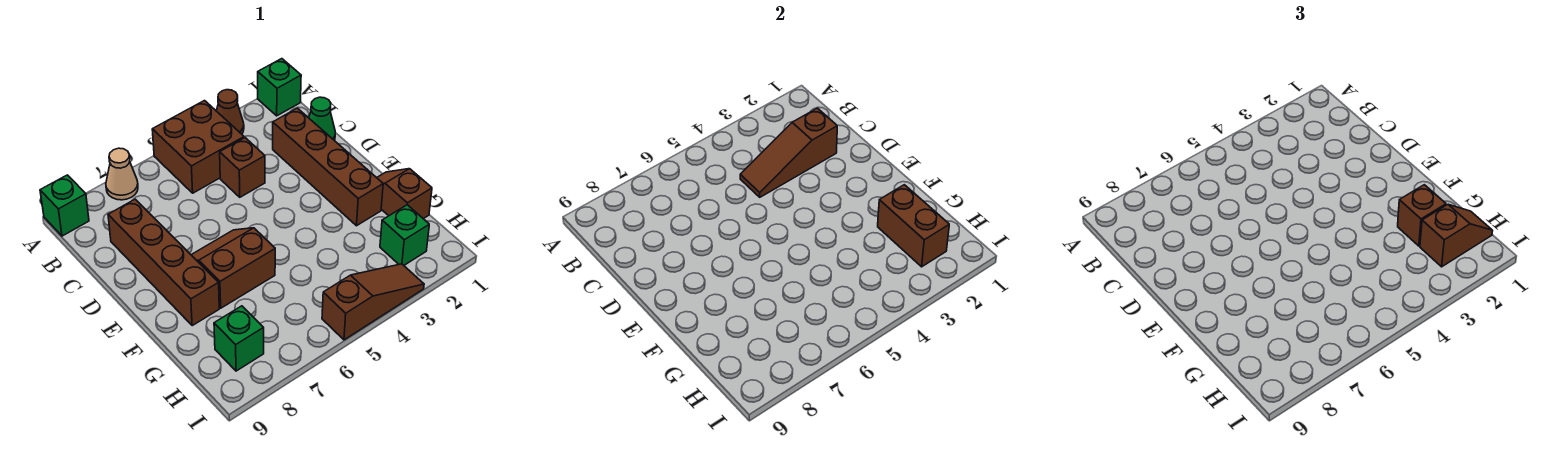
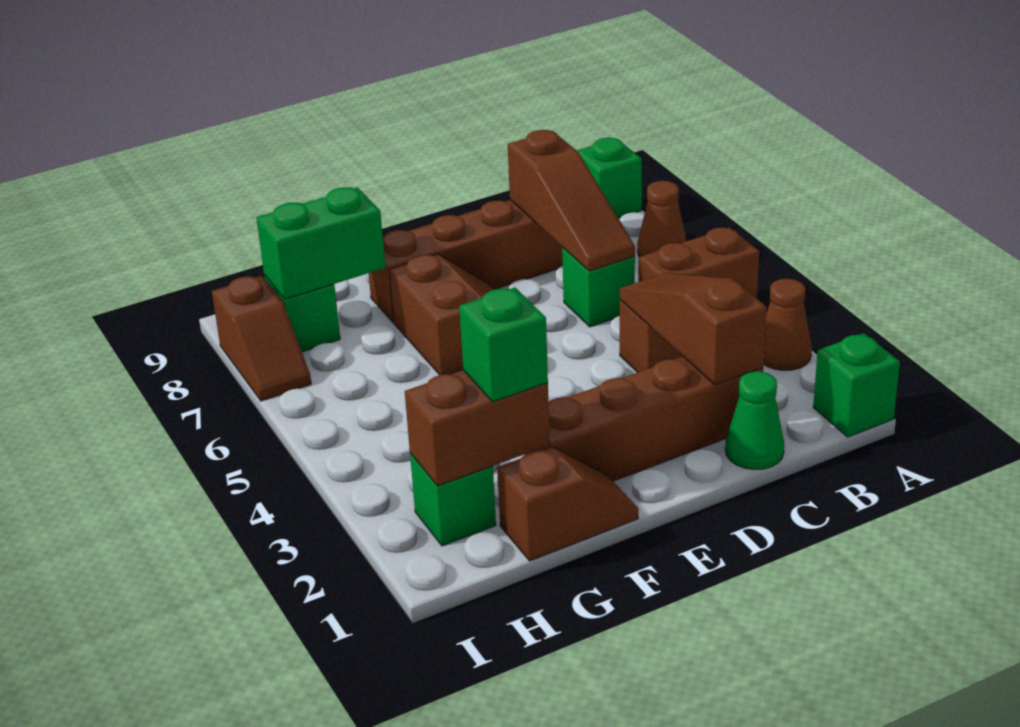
brown 2x2 brick [152,101,244,193] -> brown 1x2 brick [638,227,759,298]
tan 1x1 cone [106,148,138,200] -> brown 1x1 cone [637,181,687,257]
none -> green 1x1 brick [562,248,635,327]
brown 1x1 brick [1398,185,1446,246] -> green 1x1 brick [459,288,548,402]
none -> green 1x2 brick [256,187,385,299]
brown 1x2 slope [1420,205,1493,267] -> brown 1x2 slope moved to [212,276,311,401]
brown 1x3 slope [322,264,424,340] -> brown 1x3 slope moved to [508,130,635,271]

